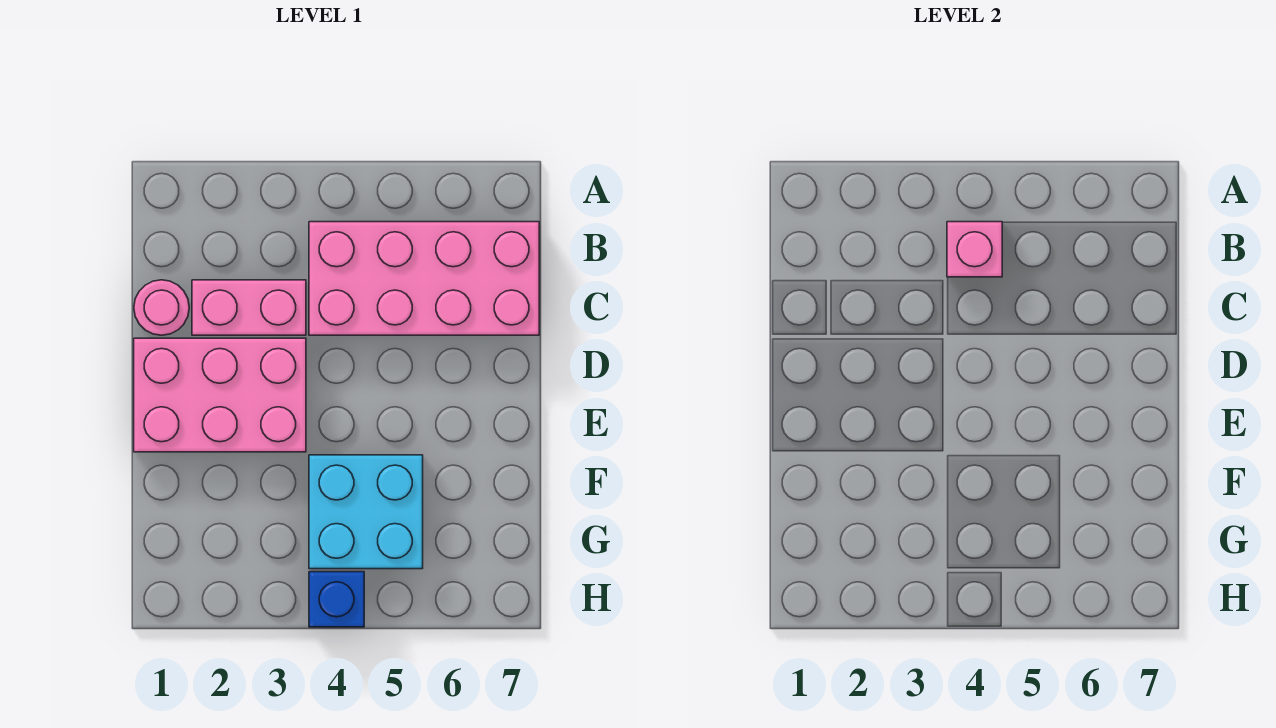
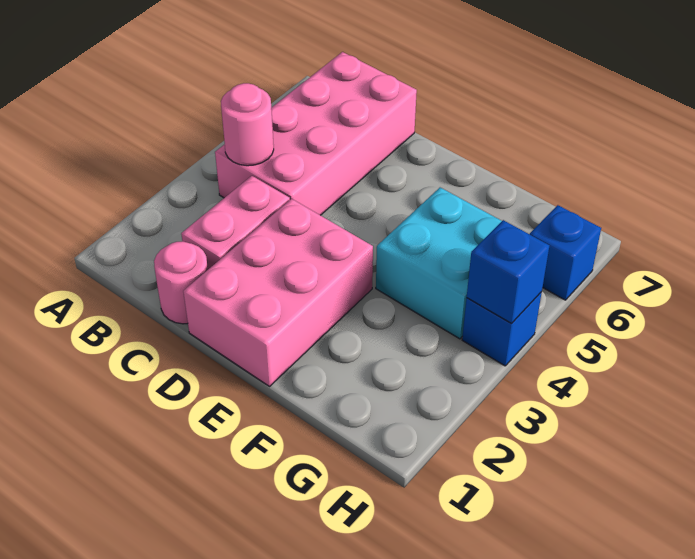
pink 1x1 brick [947,222,1002,277] -> pink 1x1 round brick [221,83,274,166]
none -> blue 1x1 brick [467,220,549,323]
none -> blue 1x1 brick [530,205,601,300]

